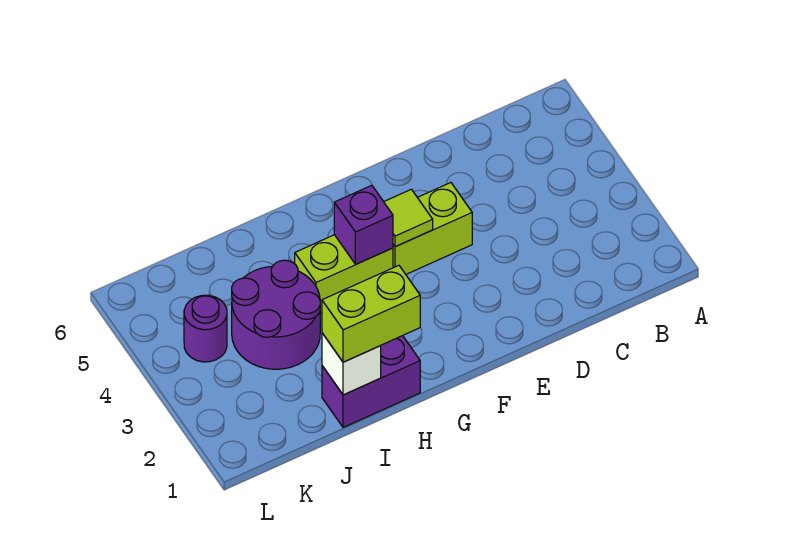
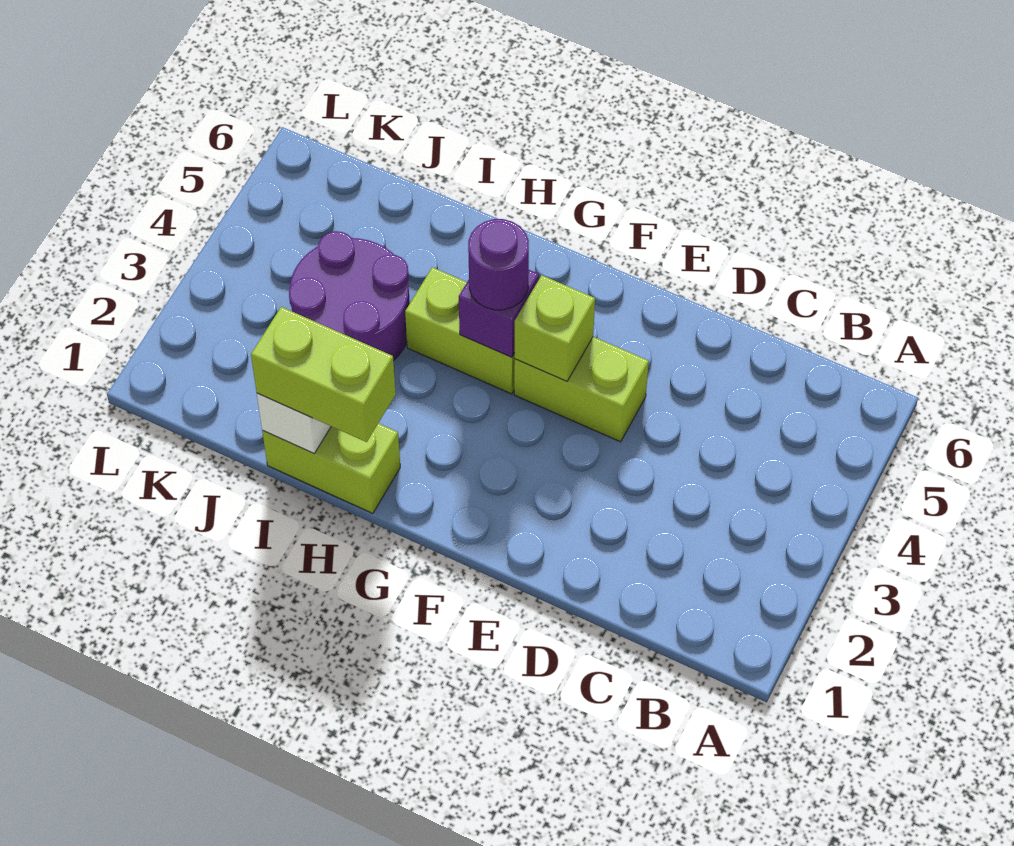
lime 1x1 tile [384,189,433,247] -> lime 1x1 brick [514,275,595,381]
purple 1x2 brick [322,336,420,427] -> lime 1x2 brick [262,423,400,513]
purple 1x1 round brick [184,295,227,362] -> purple 1x1 round brick moved to [468,219,529,310]

